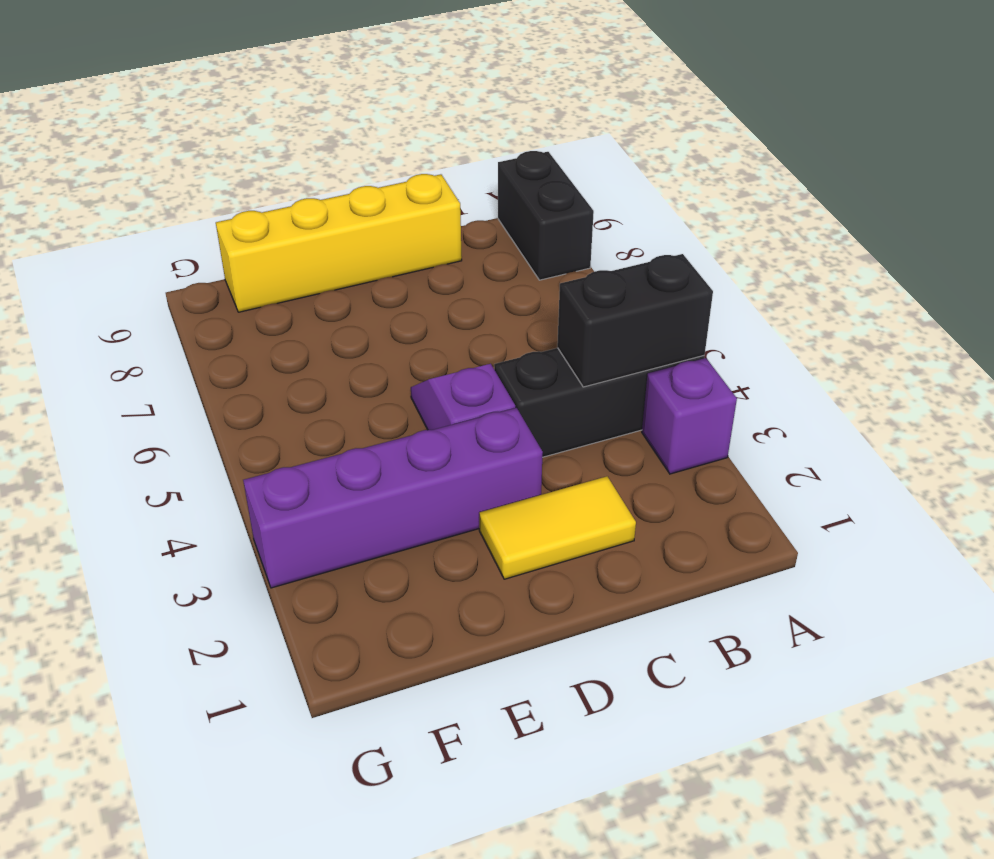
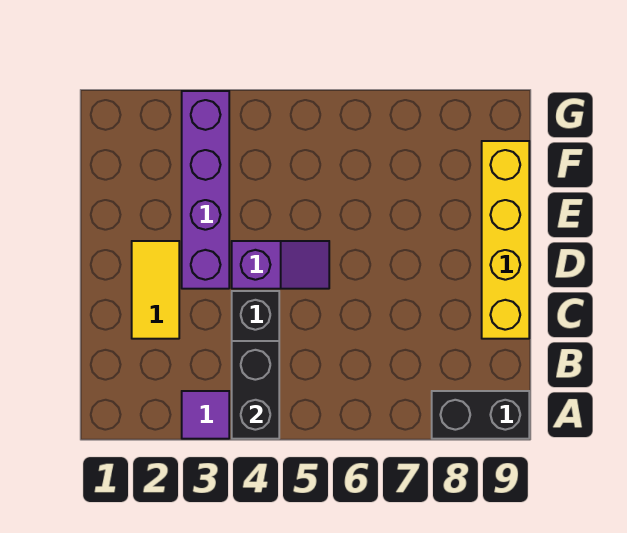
purple 1x1 brick [642,358,737,474] -> purple 1x1 tile [182,391,229,439]

